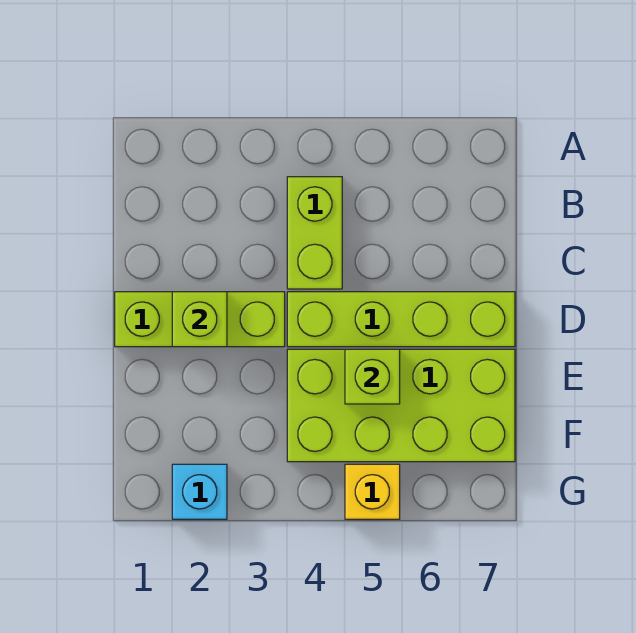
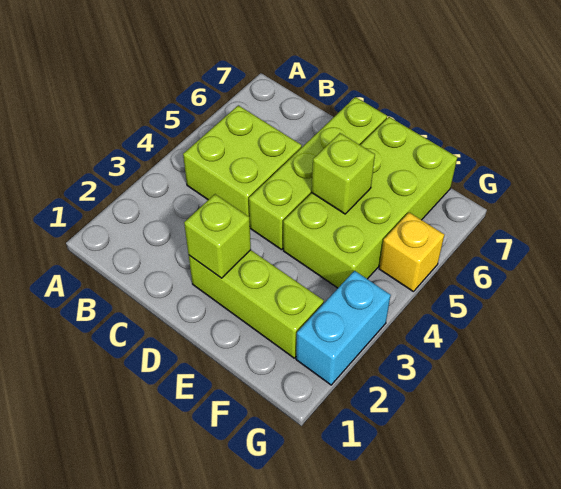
lime 1x2 brick [287,177,342,289] -> lime 2x2 brick [183,105,302,219]
lime 1x3 brick [115,292,285,347] -> lime 1x3 brick turned to [189,250,324,358]
cyan 1x1 brick [172,464,227,519] -> cyan 1x2 brick [296,271,391,385]

